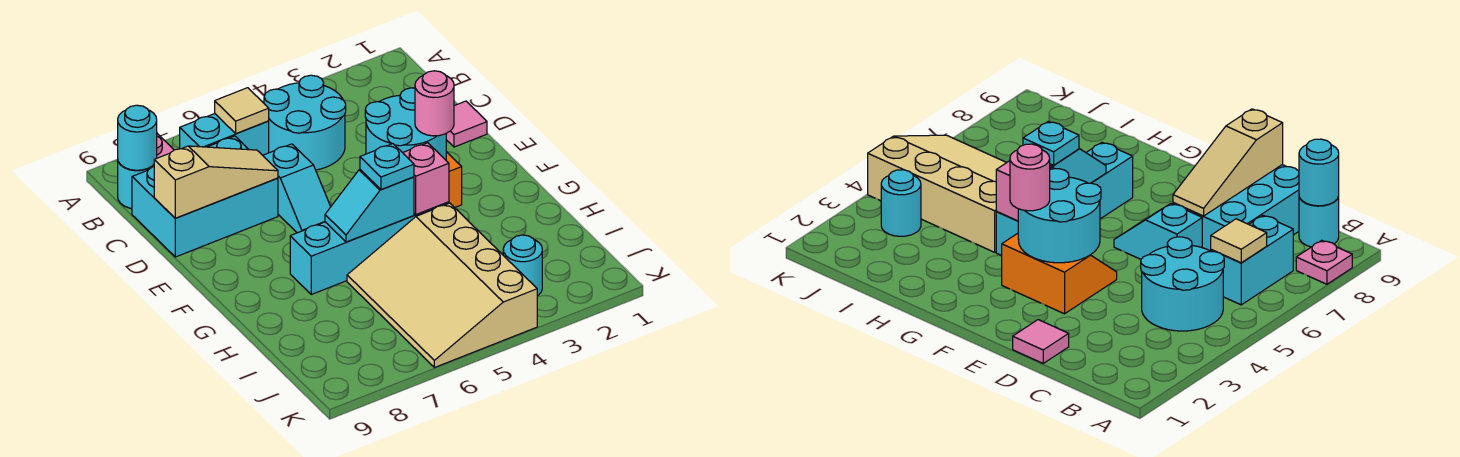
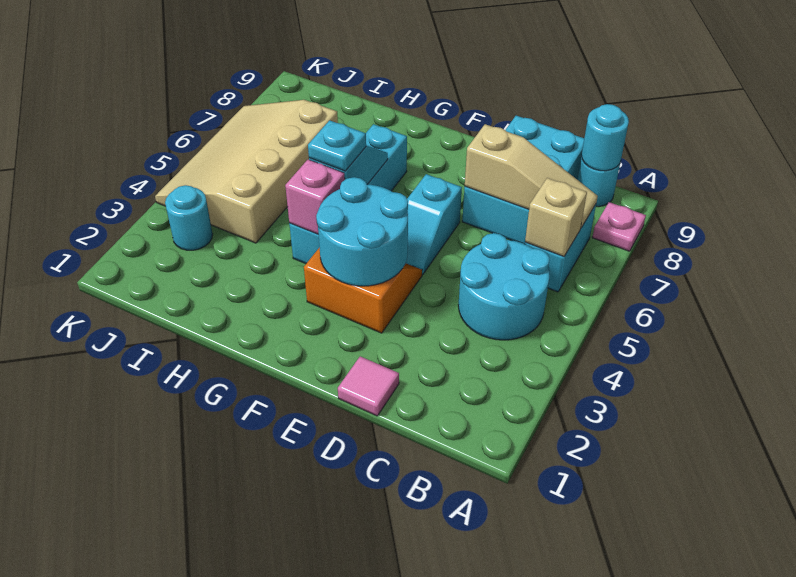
tan 1x1 tile [215,88,269,133] -> tan 1x1 brick [525,178,587,257]
cyan 1x2 slope [263,144,331,233] -> cyan 1x2 slope turned to [406,174,462,275]
tan 1x3 slope [154,146,278,218] -> tan 1x3 slope turned to [465,124,598,228]
pink 1x1 round brick [415,71,454,136] -> none
tan 3x4 slope [347,203,537,368] -> tan 3x4 slope turned to [155,100,338,243]

